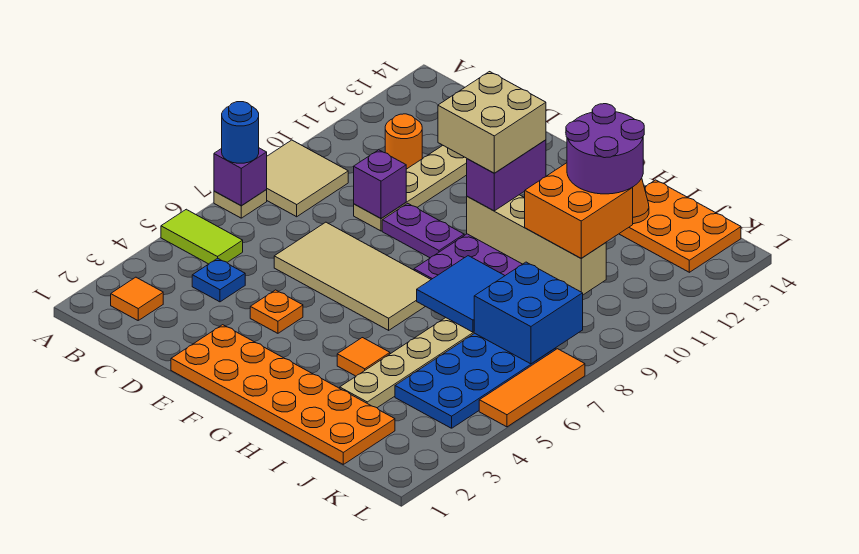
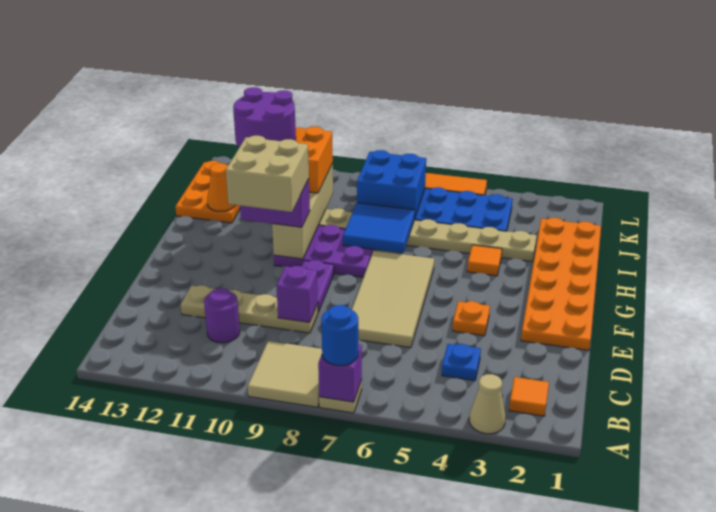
none -> tan 1x1 cone [469,374,506,434]
lime 1x2 tile [161,209,243,264] -> none
orange 1x1 round brick [385,114,422,169] -> purple 1x1 round brick [204,288,240,343]

